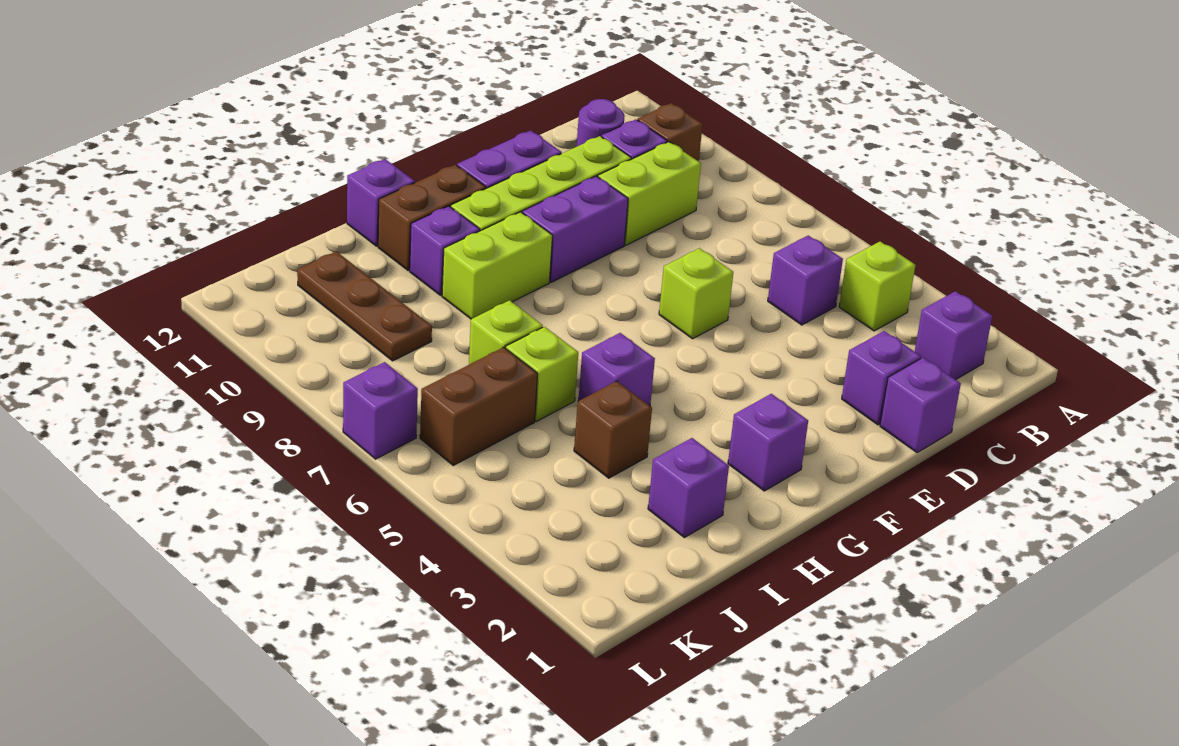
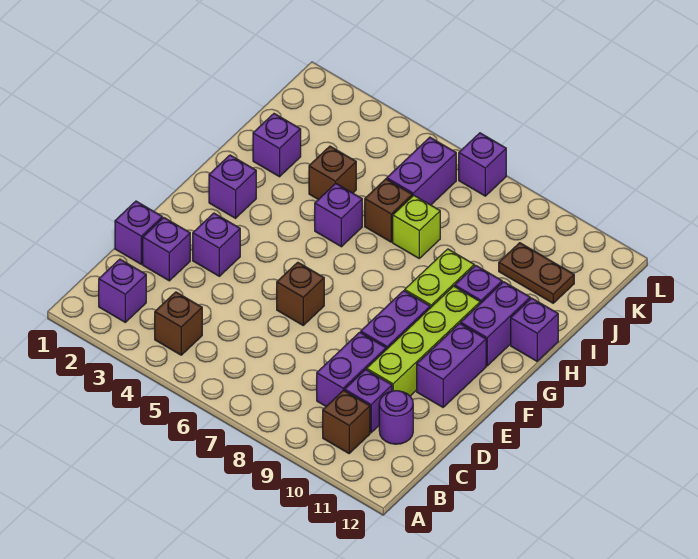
lime 1x1 brick [839,241,915,331] -> brown 1x1 brick [155,292,202,355]
purple 1x1 brick [768,236,843,325] -> purple 1x1 brick moved to [193,213,240,276]
lime 1x2 brick [598,142,701,245] -> purple 1x2 brick [317,332,386,406]
lime 1x1 brick [659,248,733,339] -> brown 1x1 brick [277,262,324,325]
brown 1x2 brick [378,165,486,270] -> purple 1x2 brick [461,282,530,366]
lime 1x1 brick [506,327,578,421] -> brown 1x1 brick [365,179,412,242]
brown 1x2 brick [420,347,538,465] -> purple 1x2 brick [387,137,456,205]
brown 1x3 plate [297,251,432,361] -> brown 1x2 plate [499,243,574,303]

